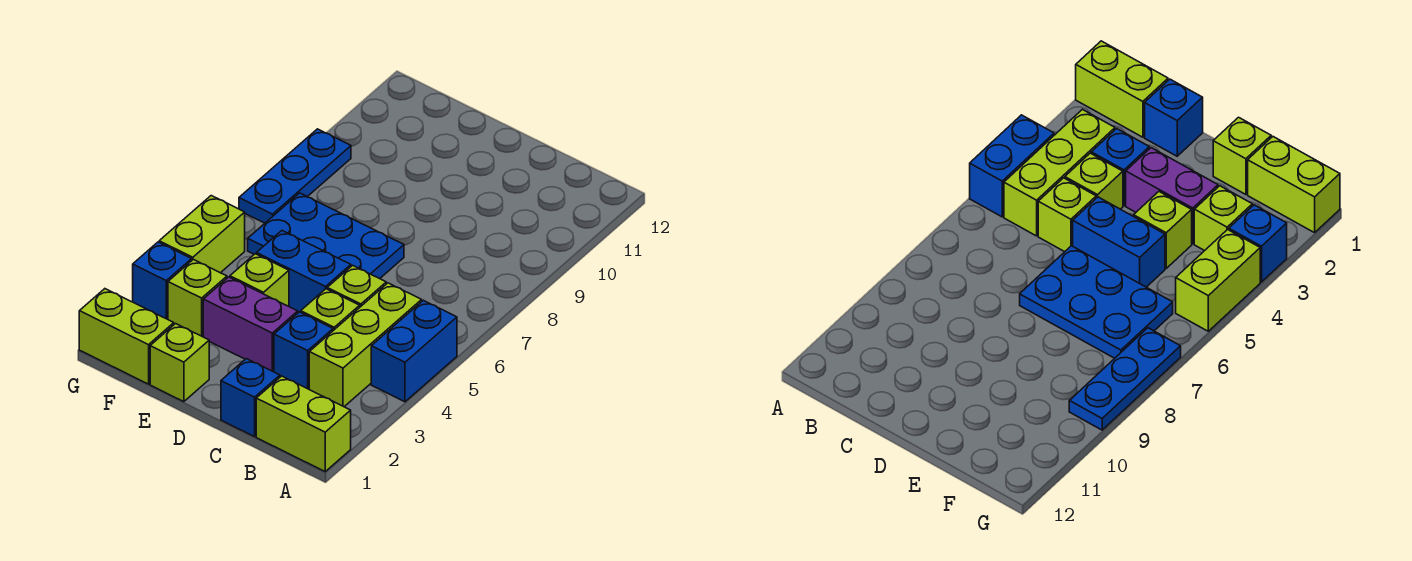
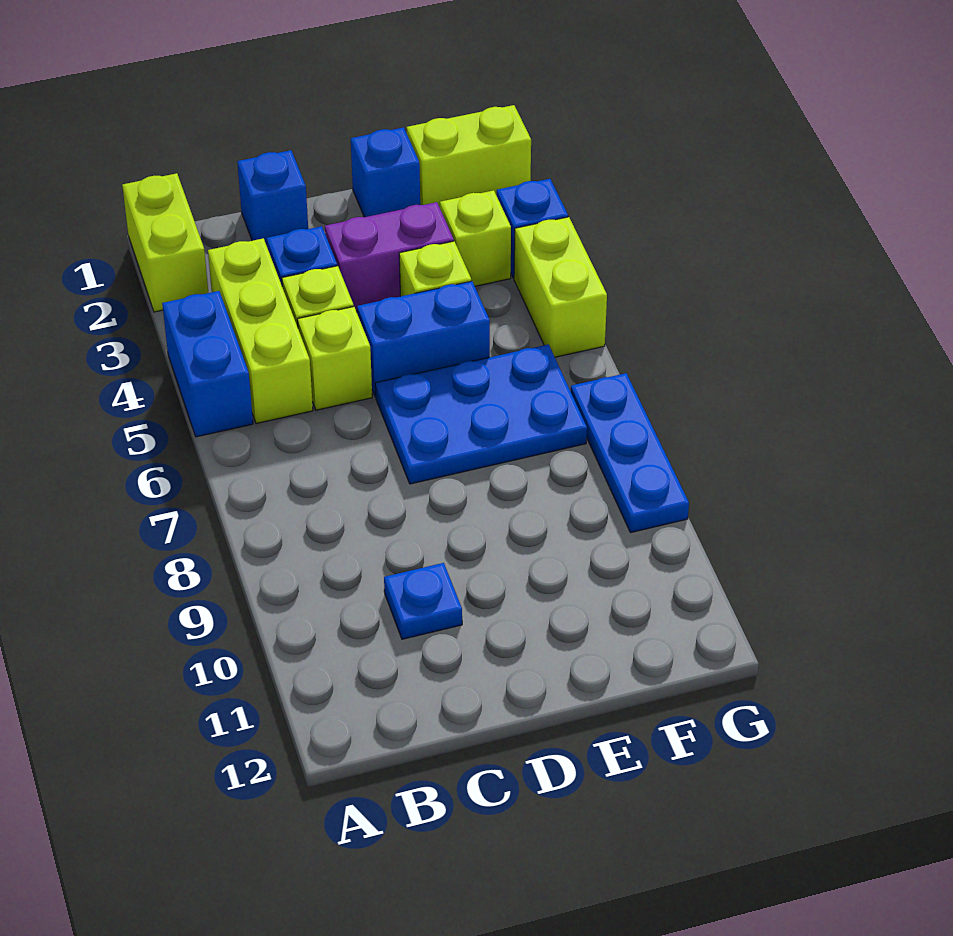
lime 1x2 brick [256,376,351,471] -> lime 1x2 brick turned to [122,173,208,312]
none -> blue 1x1 plate [384,563,462,639]
lime 1x1 brick [150,324,209,402] -> blue 1x1 brick [351,127,420,217]

